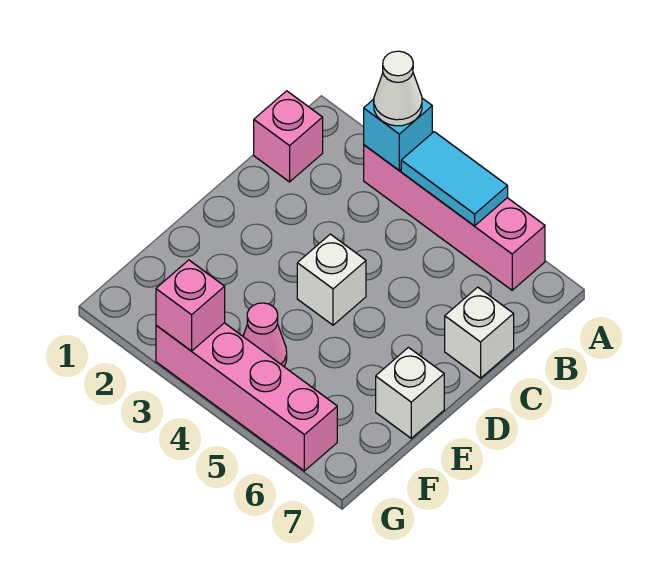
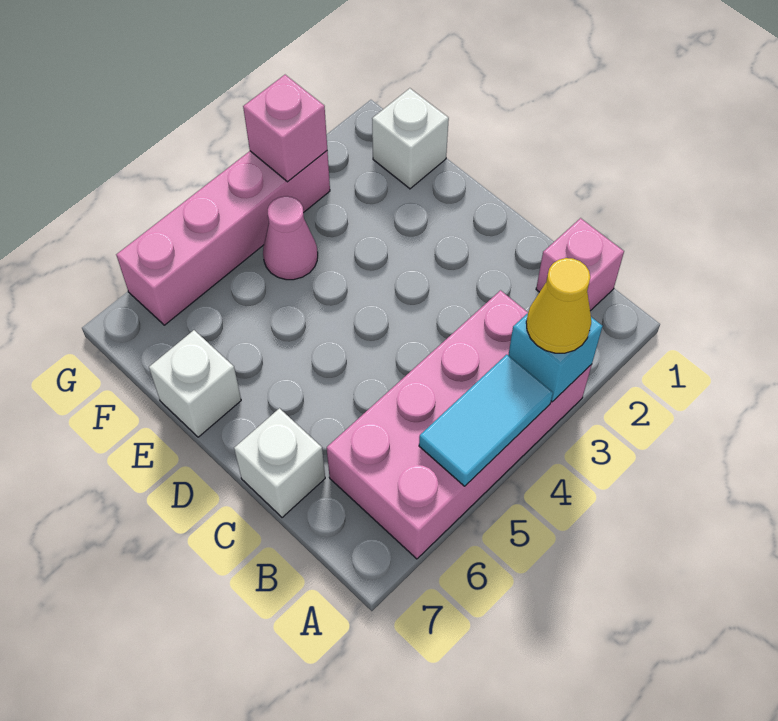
pink 1x4 brick [364,145,545,290] -> pink 2x4 brick [327,290,592,559]
white 1x1 cone [374,51,422,126] -> yellow 1x1 cone [526,258,591,353]
white 1x1 brick [297,234,366,325] -> white 1x1 brick moved to [372,88,449,189]

